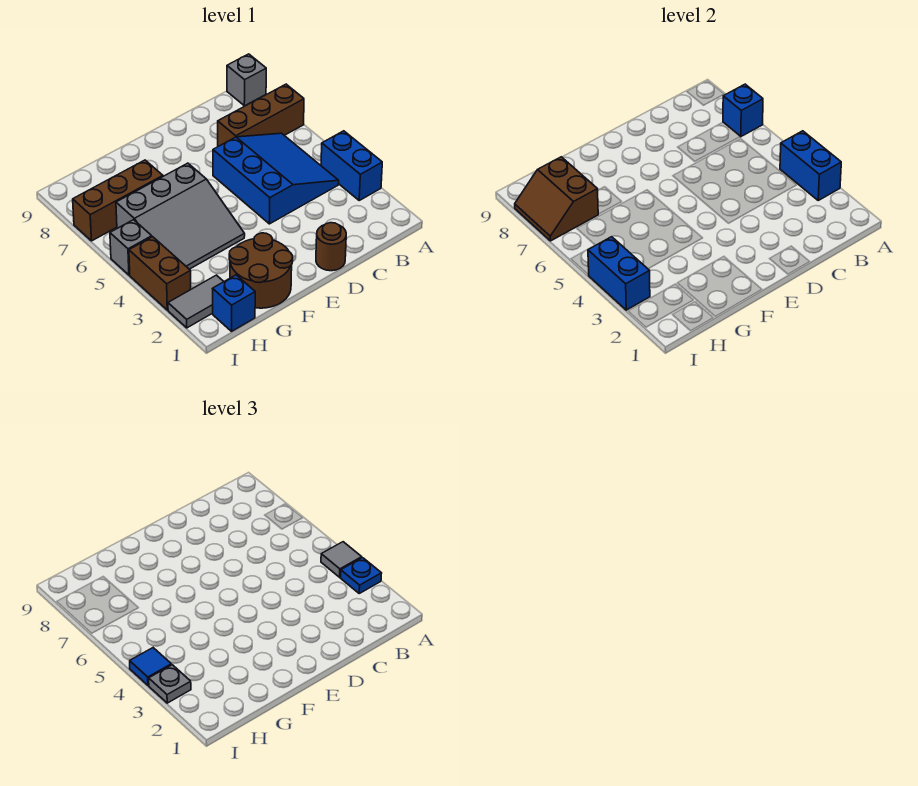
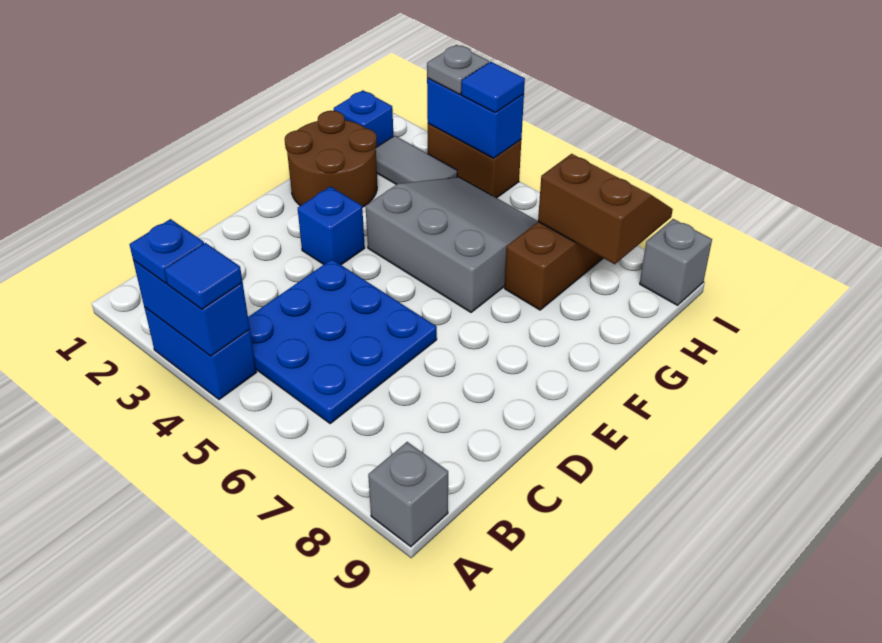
grey 1x1 tile [321,542,362,577] -> blue 1x1 tile [164,243,242,309]
brown 1x3 brick [218,84,304,146] -> none
blue 1x1 brick [723,84,763,137] -> blue 1x1 brick moved to [298,187,365,265]
blue 3x3 slope [213,133,339,224] -> blue 3x3 plate [248,259,437,423]
brown 1x1 round brick [316,223,346,271] -> none
grey 3x3 slope [116,163,245,269] -> grey 3x3 slope turned to [366,177,538,312]
grey 1x2 tile [168,275,224,328] -> grey 1x2 tile turned to [376,136,457,185]
grey 1x1 brick [110,220,152,275] -> grey 1x1 brick moved to [640,219,712,305]

